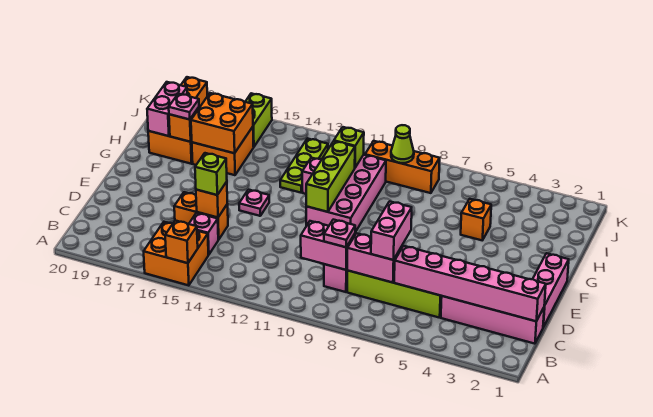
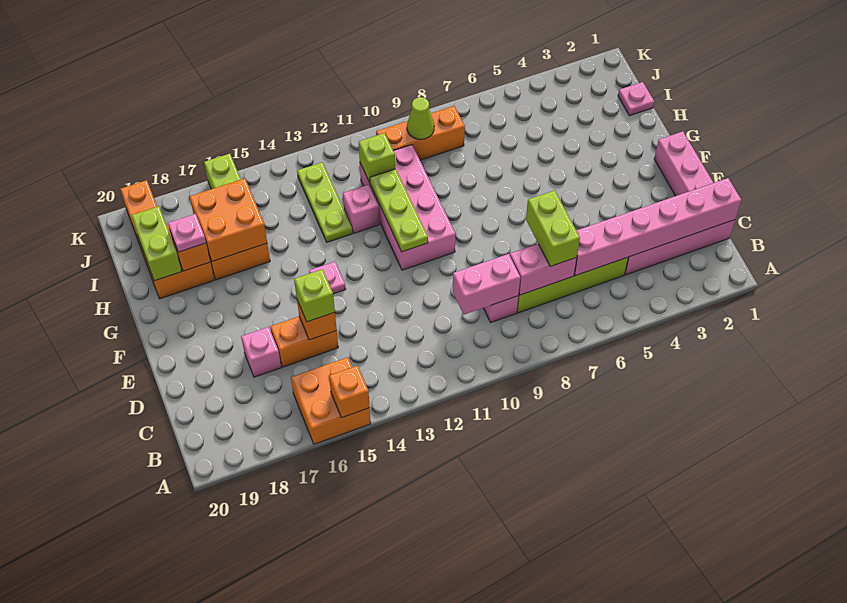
pink 1x2 brick [371,201,412,260] -> lime 1x2 brick [526,190,580,267]
pink 1x1 plate [324,220,355,247] -> pink 1x1 plate moved to [618,82,654,116]
pink 1x1 brick [189,213,219,255] -> pink 1x1 brick moved to [241,327,281,377]
lime 1x3 brick [306,141,355,212] -> lime 1x3 plate [370,169,428,252]
orange 1x1 brick [461,199,491,240] -> none
pink 1x2 brick [147,82,187,136] -> lime 1x2 brick [132,206,182,281]

